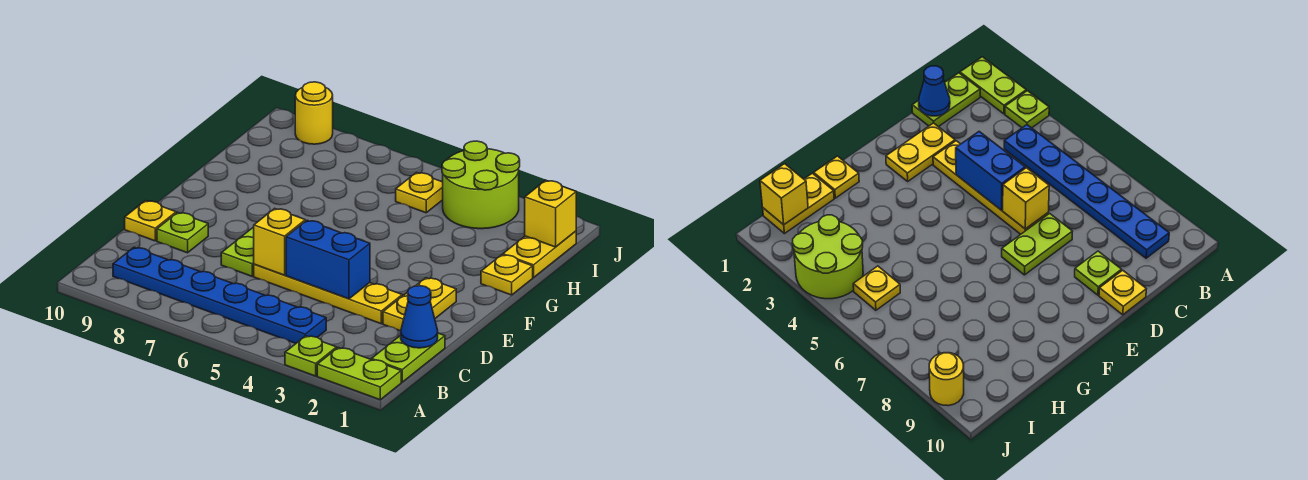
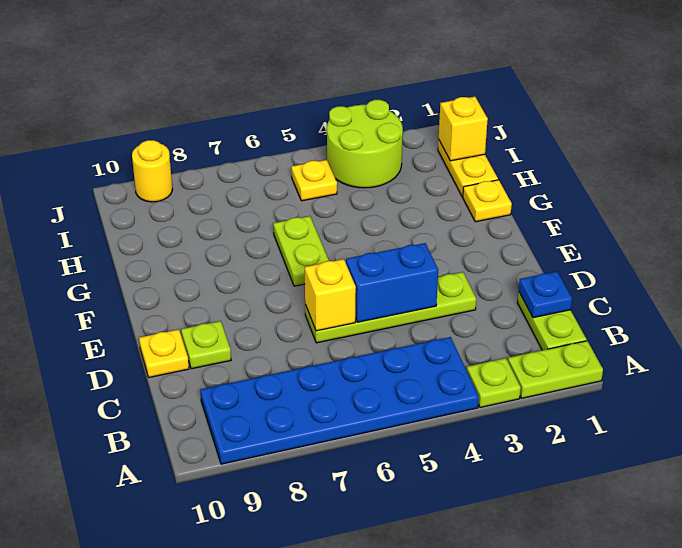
blue 1x6 plate [113,247,326,343] -> blue 2x6 plate [200,337,479,464]
blue 1x1 cone [401,286,438,348] -> blue 1x1 plate [519,271,572,318]
yellow 1x2 plate [383,278,456,331] -> none
yellow 1x4 plate [254,264,402,324] -> lime 1x4 plate [305,272,476,343]
lime 1x2 plate [221,227,254,276] -> lime 1x2 plate moved to [273,216,329,286]

